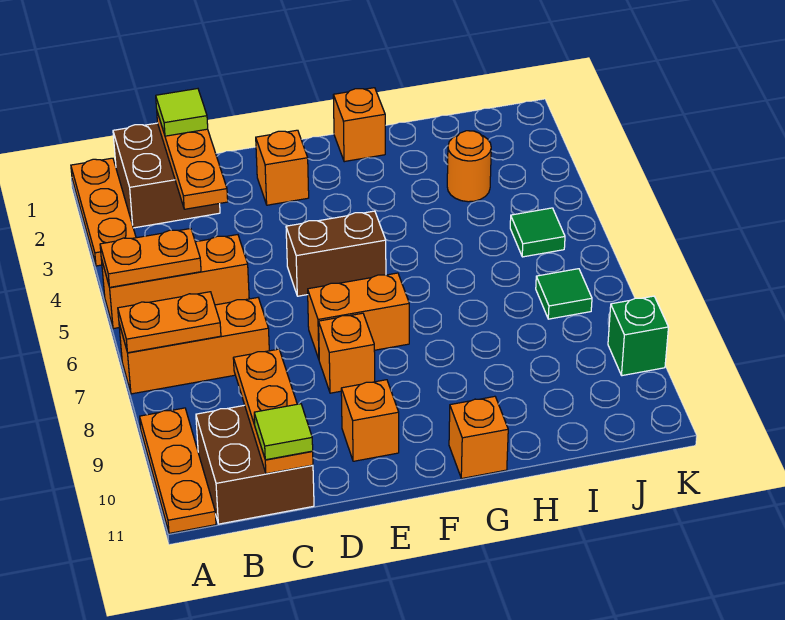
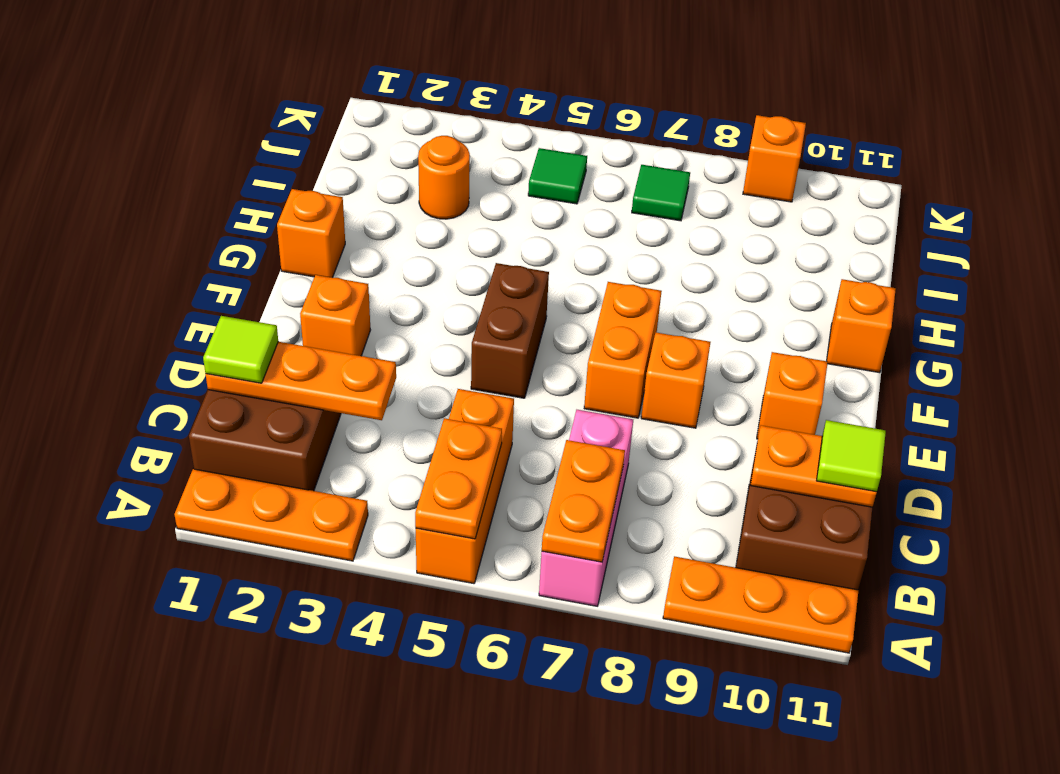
orange 1x3 brick [119,298,269,394] -> pink 1x3 brick [539,410,633,606]
orange 1x3 plate [233,349,313,474] -> orange 1x2 plate [750,425,877,507]
green 1x1 brick [608,296,669,376] -> orange 1x1 brick [743,115,806,202]

